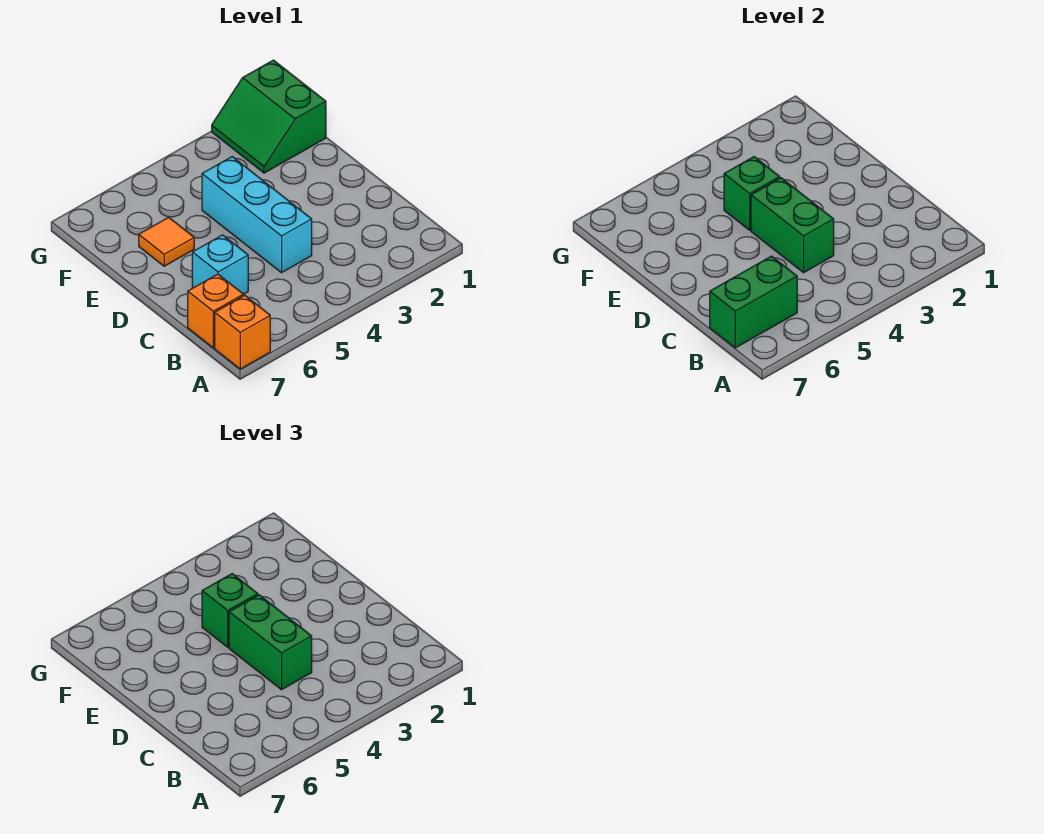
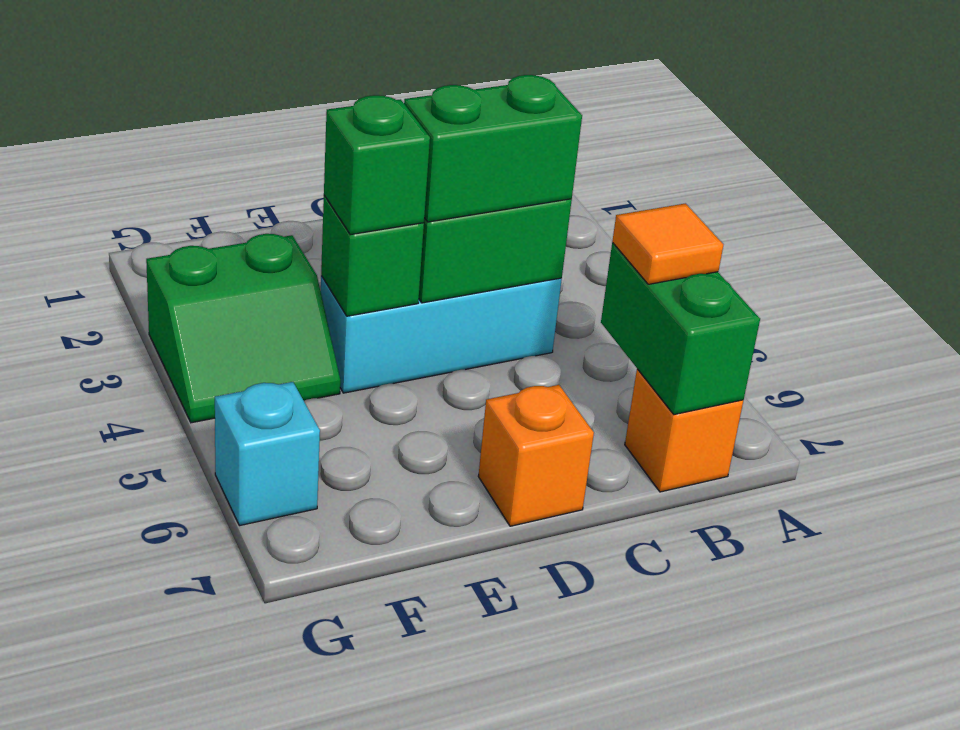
orange 1x1 brick [215,295,270,369] -> orange 1x1 brick moved to [478,385,594,526]
cyan 1x1 brick [192,235,248,294] -> cyan 1x1 brick moved to [215,382,320,526]
orange 1x1 tile [139,217,194,266] -> orange 1x1 tile moved to [612,203,723,284]
green 2x2 slope [212,60,326,173] -> green 2x2 slope moved to [146,234,340,423]

